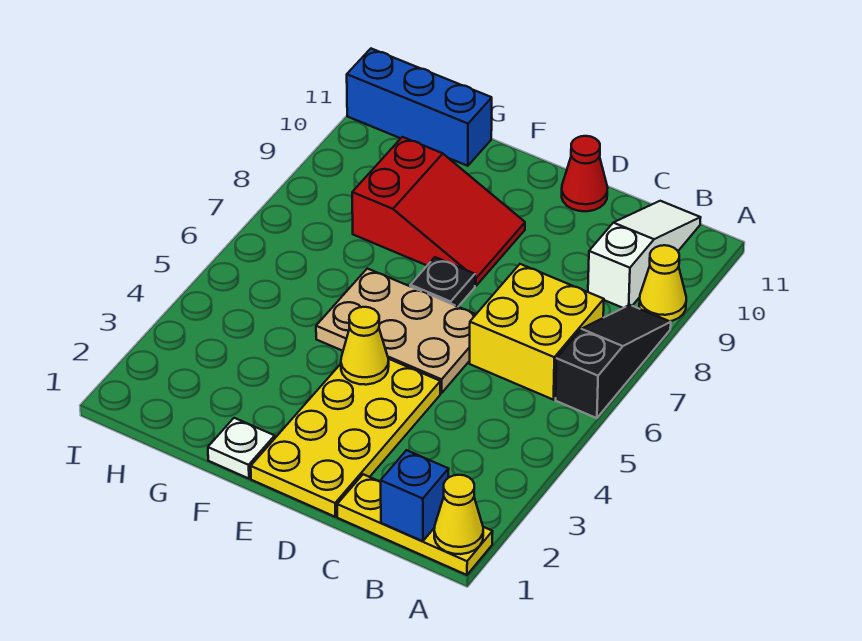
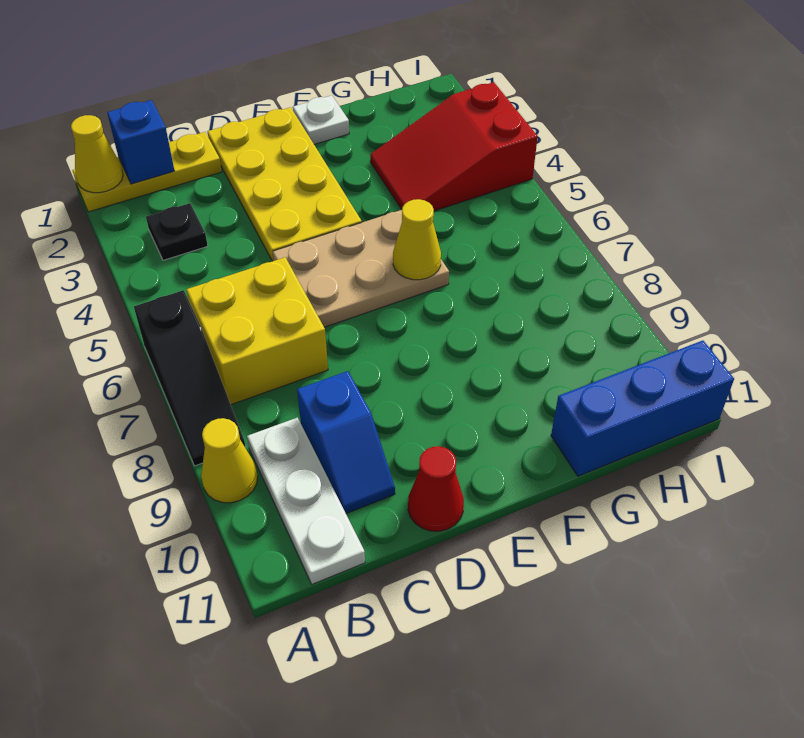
white 1x3 slope [588,201,701,308] -> white 1x3 plate [247,418,365,584]
none -> blue 1x2 slope [297,371,395,513]
yellow 1x1 cone [341,307,389,385] -> yellow 1x1 cone moved to [393,199,441,280]
black 1x1 plate [410,257,475,306] -> black 1x1 plate moved to [146,203,208,260]
red 2x3 slope [352,137,525,286] -> red 2x3 slope moved to [370,82,538,211]

